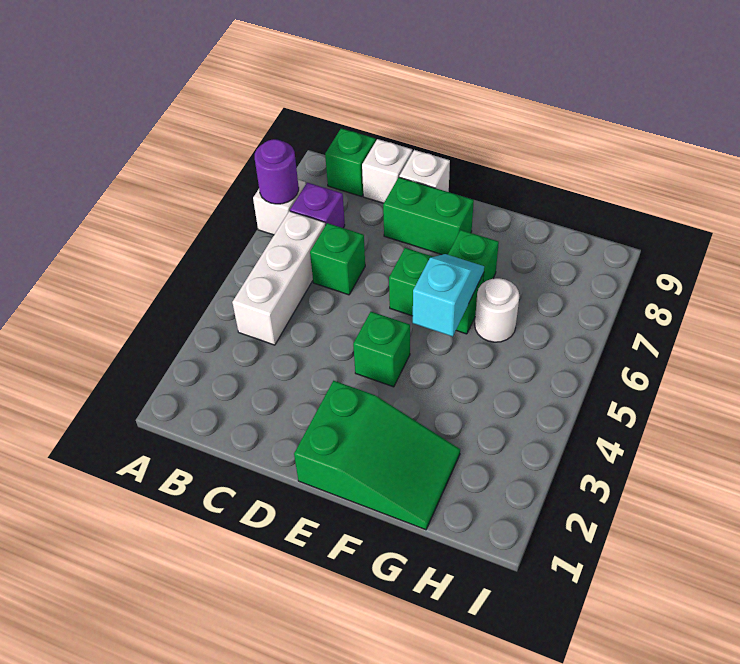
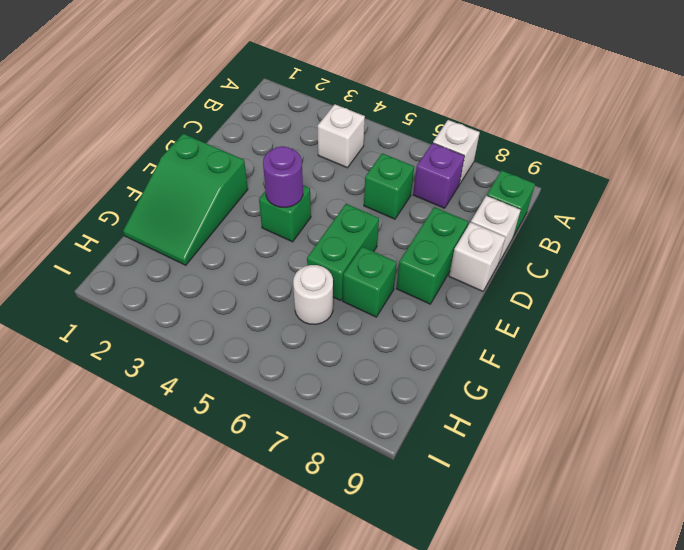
purple 1x1 round brick [255,139,299,204] -> purple 1x1 round brick moved to [263,146,303,207]
white 1x3 brick [232,211,326,345] -> white 1x1 brick [318,104,365,168]
cyan 1x2 slope [413,254,484,337] -> none

